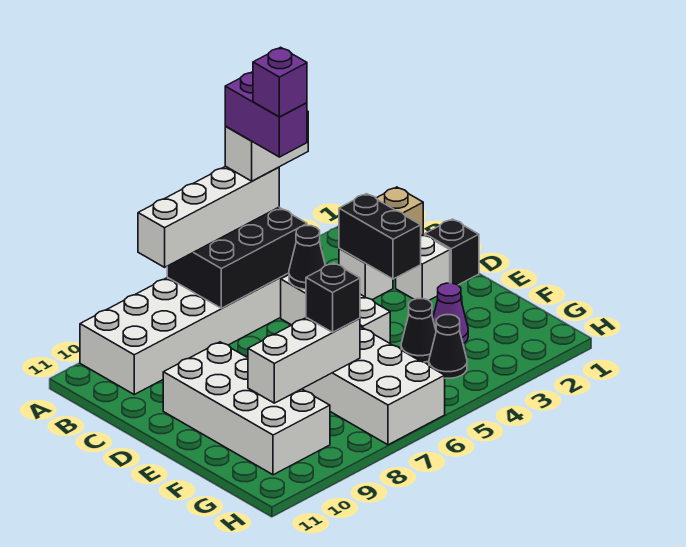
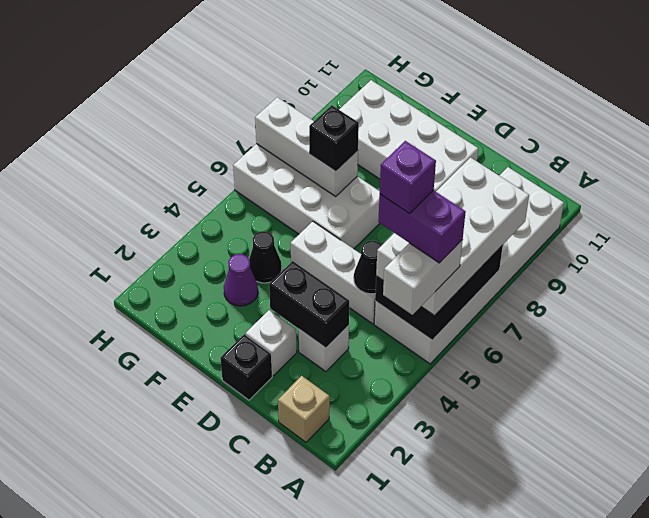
white 1x4 brick [138,166,279,267] -> white 2x4 brick [376,158,529,316]
white 1x3 brick [248,317,360,403] -> white 1x3 brick turned to [255,97,358,196]
black 1x1 cone [429,315,467,378] -> none

